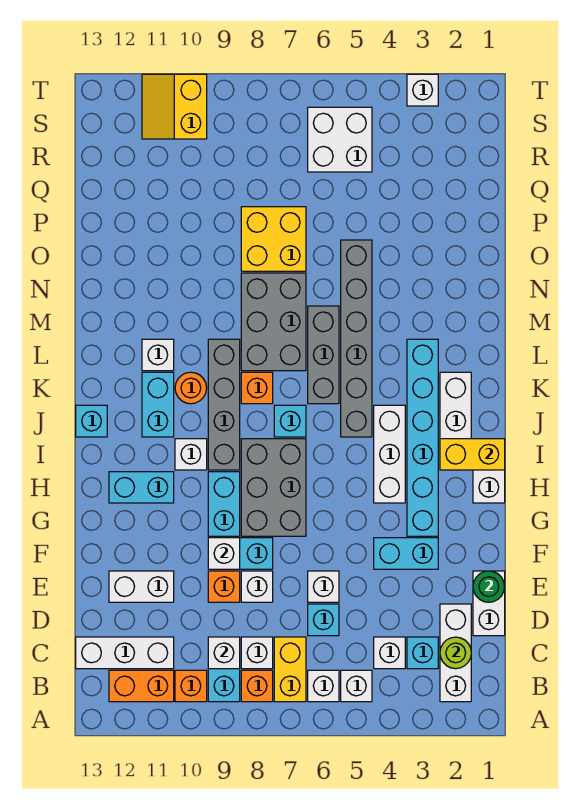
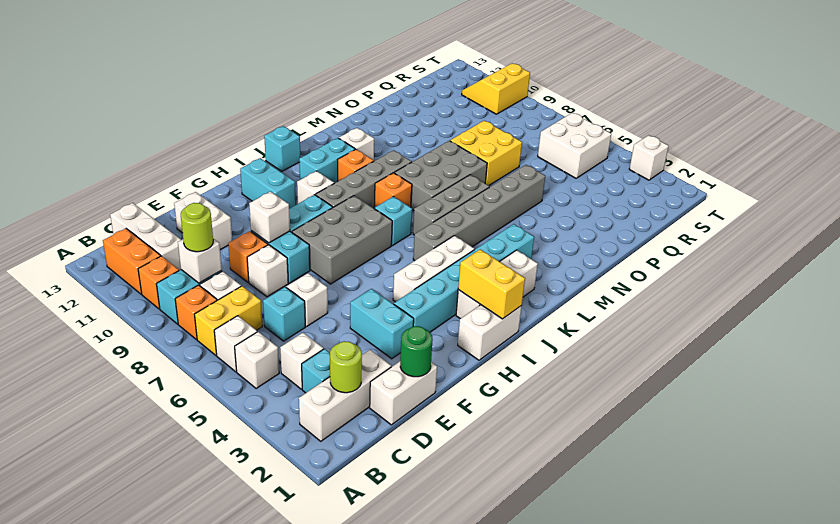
none -> lime 1x1 round brick [181,203,213,252]
orange 1x1 round brick [175,372,207,404] -> orange 1x1 brick [338,149,374,181]

